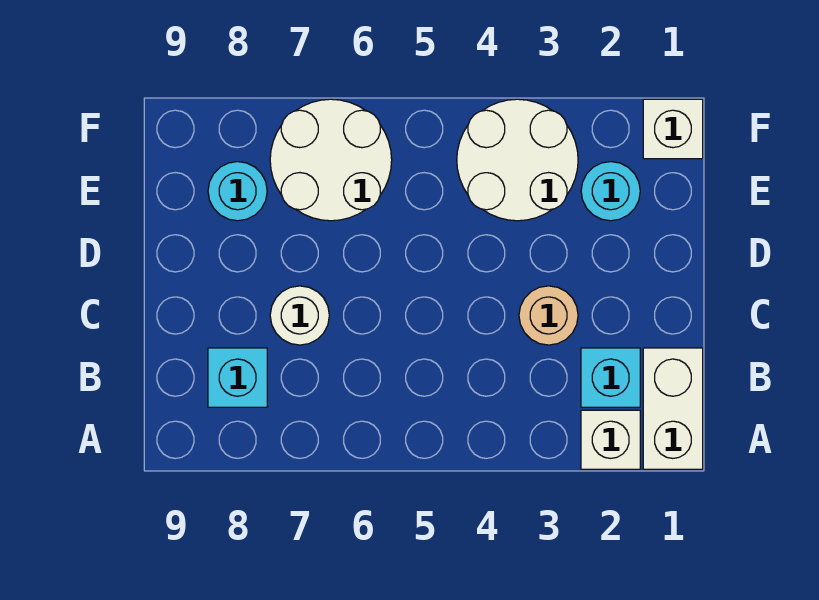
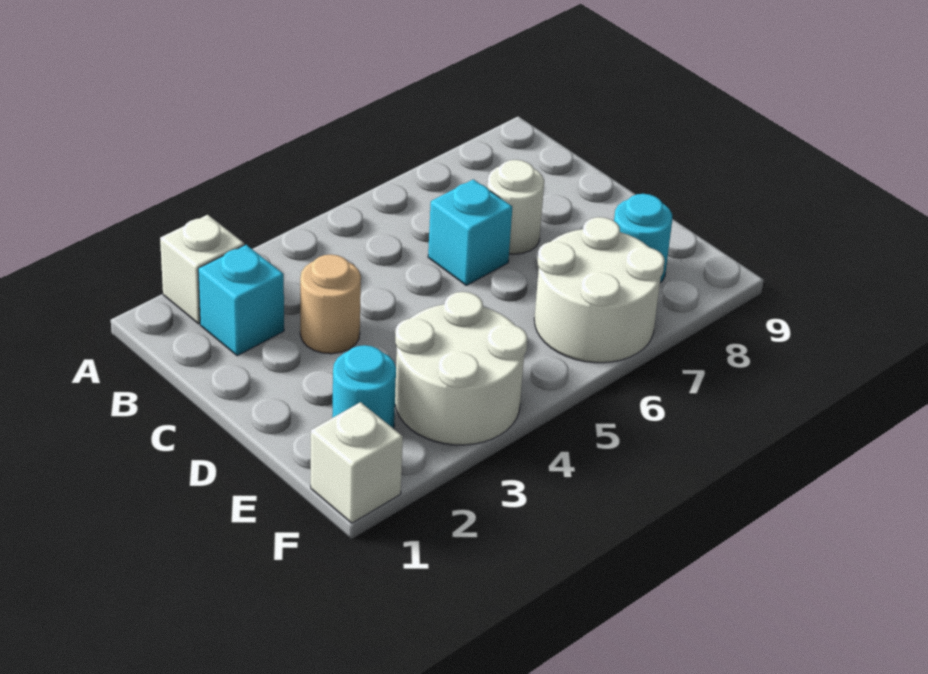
white 1x2 brick [643,348,703,469] -> none
cyan 1x1 brick [208,348,267,407] -> cyan 1x1 brick moved to [428,179,512,285]

